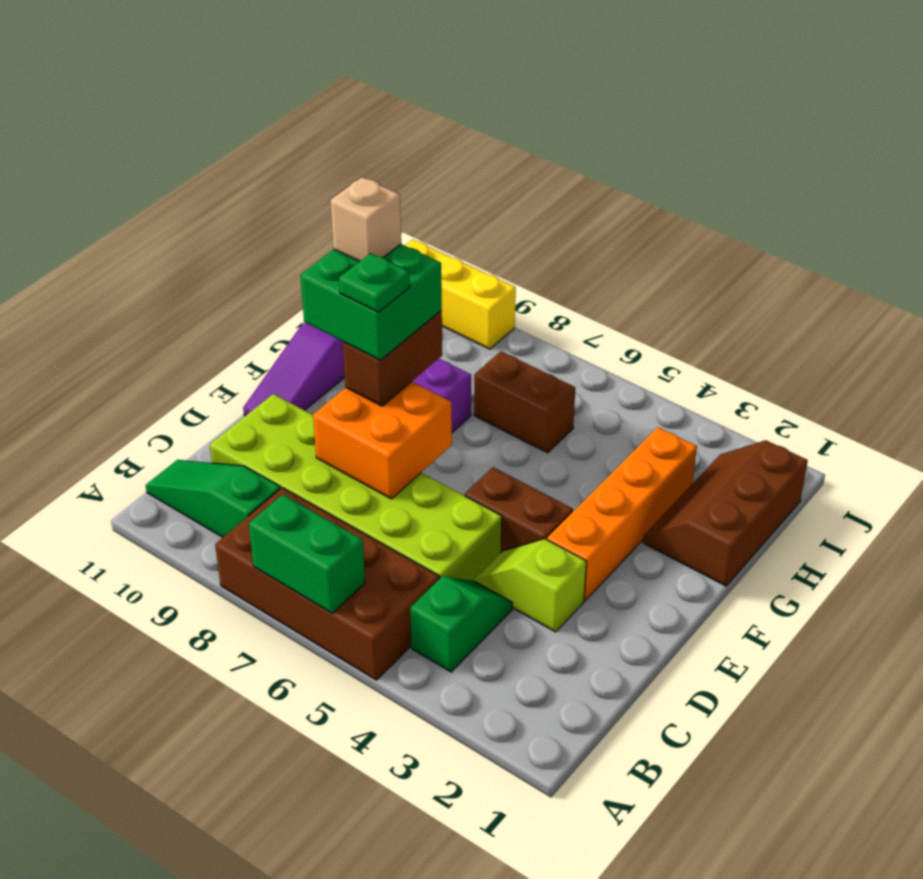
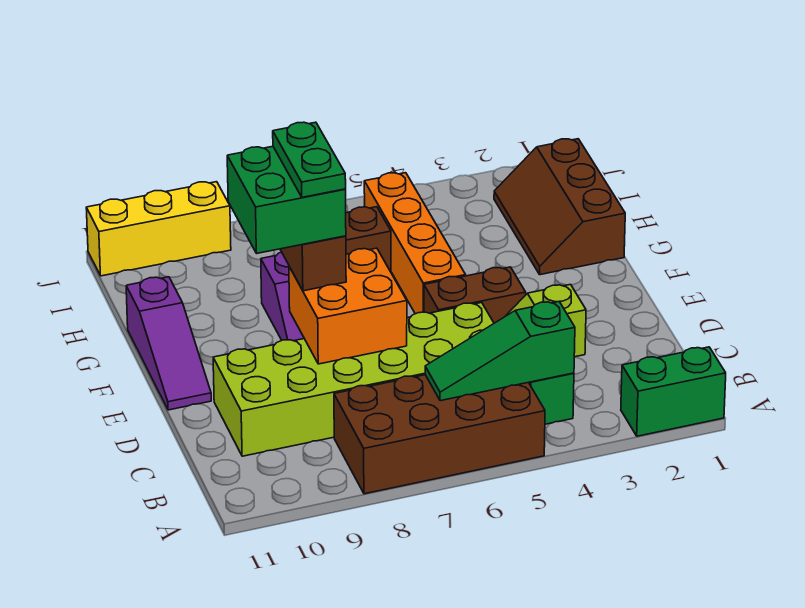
green 1x2 brick [249,494,365,613] -> green 1x2 brick moved to [621,347,726,436]
green 1x3 slope [146,460,280,537] -> green 1x3 slope moved to [425,302,575,401]
orange 1x4 brick [547,427,697,601] -> orange 1x4 brick moved to [364,173,466,314]
green 1x1 plate [339,253,410,312] -> green 1x2 plate [273,122,346,197]
tan 1x1 brick [331,177,401,262] -> none

